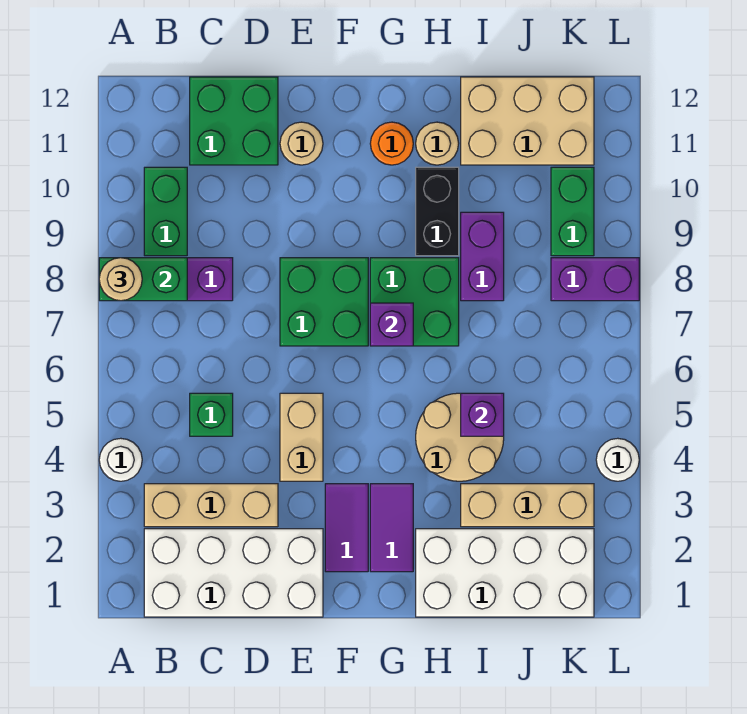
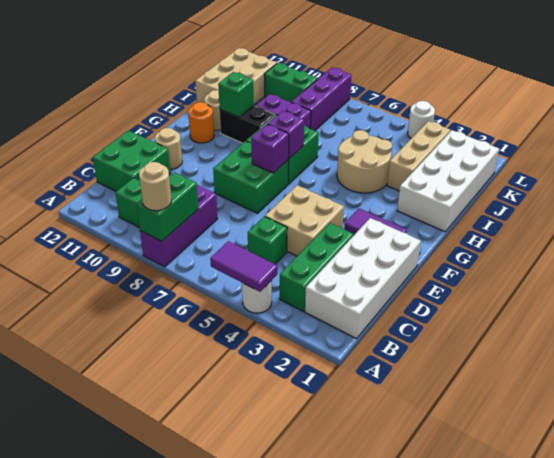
tan 1x3 brick [144,484,278,527] -> green 1x3 brick [280,223,354,312]
tan 1x2 brick [280,393,323,481] -> tan 2x2 brick [265,185,344,256]
purple 1x2 tile [370,484,413,572] -> purple 1x2 tile moved to [210,241,278,292]
none -> green 1x1 brick [218,72,254,117]
purple 1x1 brick [461,393,504,436] -> purple 1x1 brick moved to [251,124,289,173]
purple 1x2 brick [551,258,639,301] -> purple 1x3 brick [291,68,352,131]

